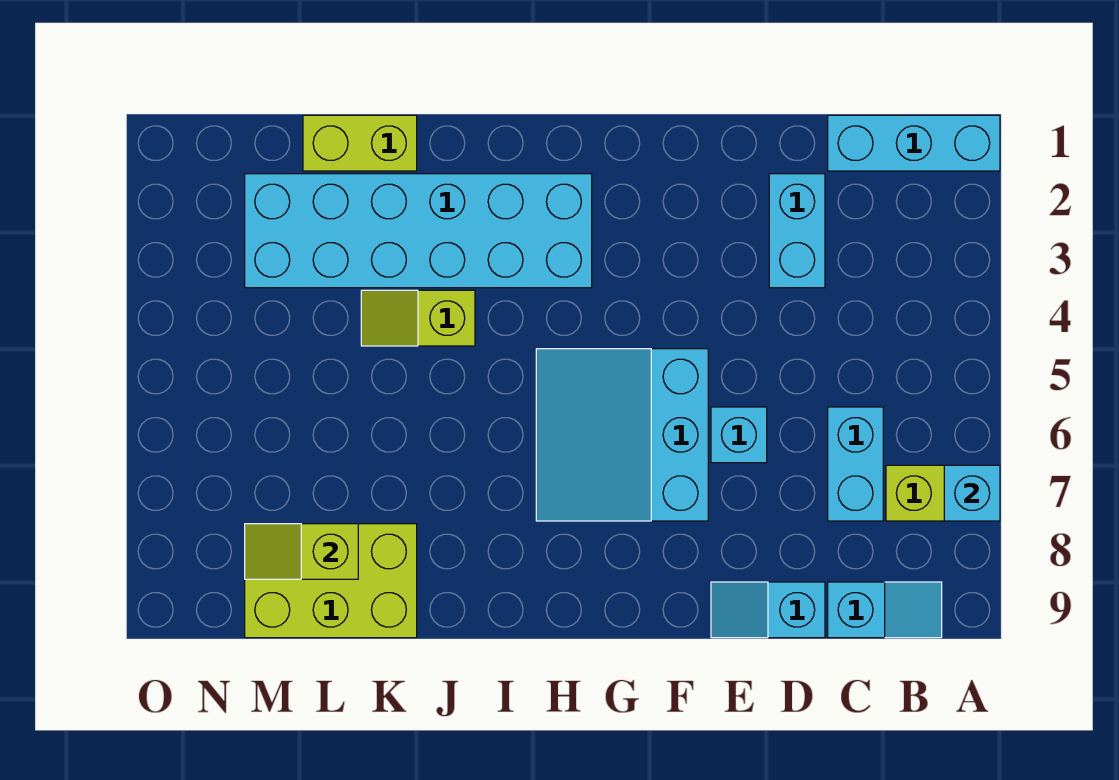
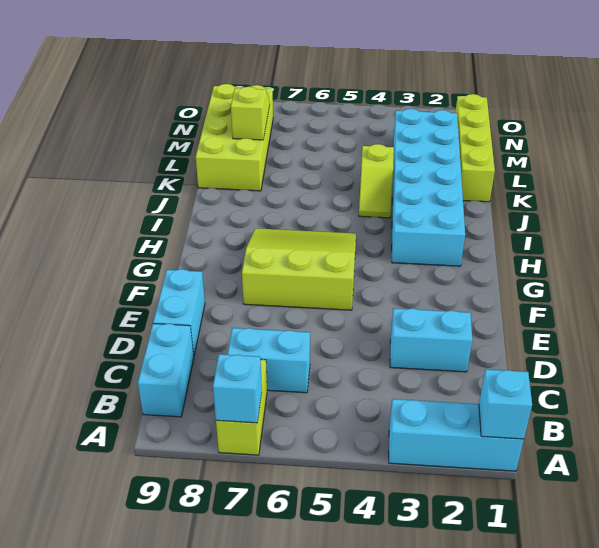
cyan 1x3 brick [828,115,1000,171] -> cyan 1x3 brick turned to [389,399,524,471]
cyan 1x2 slope [828,582,942,638] -> cyan 1x2 brick [138,324,194,417]
cyan 1x2 slope [711,582,825,638] -> cyan 1x2 brick [153,269,205,355]
cyan 1x1 brick [711,407,767,463] -> cyan 1x1 brick moved to [479,369,532,439]
cyan 3x3 slope [536,349,708,521] -> lime 3x3 slope [242,228,356,310]
lime 1x2 slope [361,290,475,346] -> lime 1x2 slope turned to [359,144,394,218]
lime 1x2 brick [303,115,417,171] -> lime 1x4 brick [455,94,495,202]
lime 2x3 brick [245,524,417,638] -> lime 2x4 brick [196,84,273,191]

